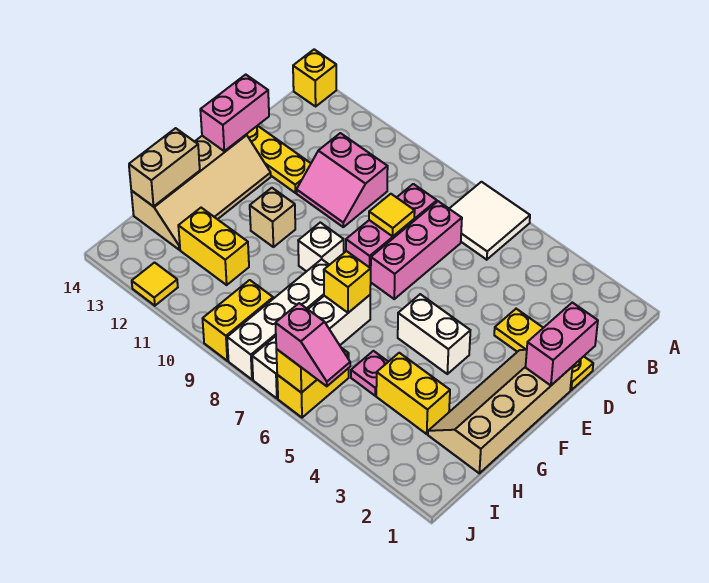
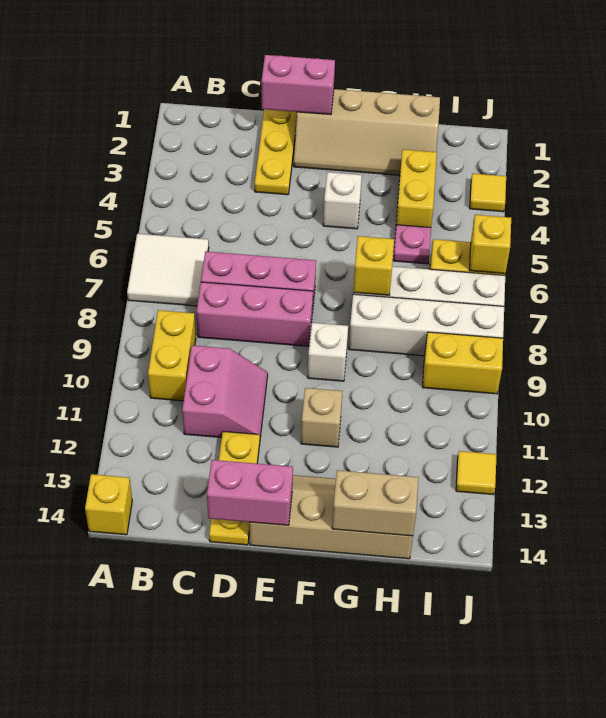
yellow 1x1 tile [369,194,415,237] -> yellow 1x1 tile moved to [470,174,506,212]
white 1x2 brick [398,294,470,374] -> white 1x1 brick [323,172,362,229]
yellow 1x2 brick [178,208,249,285] -> yellow 1x2 brick moved to [148,310,196,401]
pink 1x2 slope [275,303,350,386] -> none

